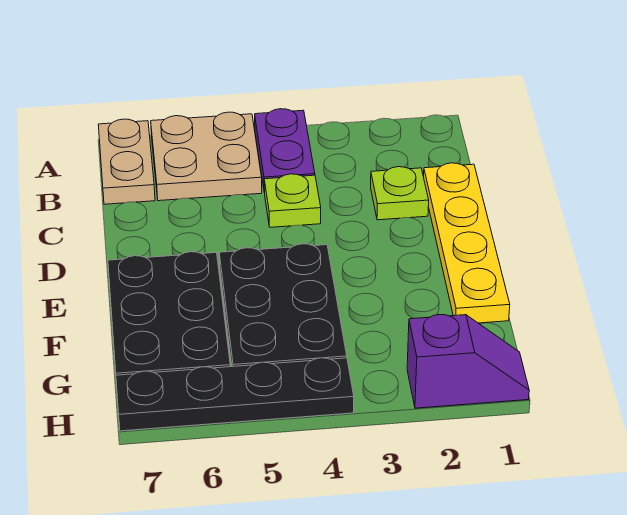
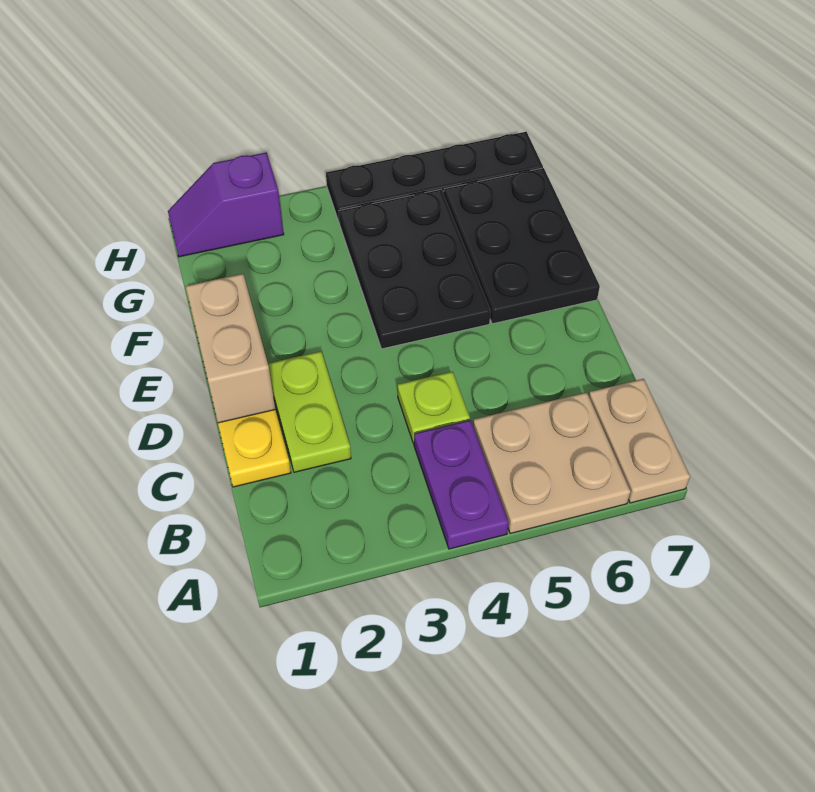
lime 1x1 plate [371,167,429,220] -> lime 1x2 plate [268,351,351,472]
none -> tan 1x2 brick [186,274,275,423]

